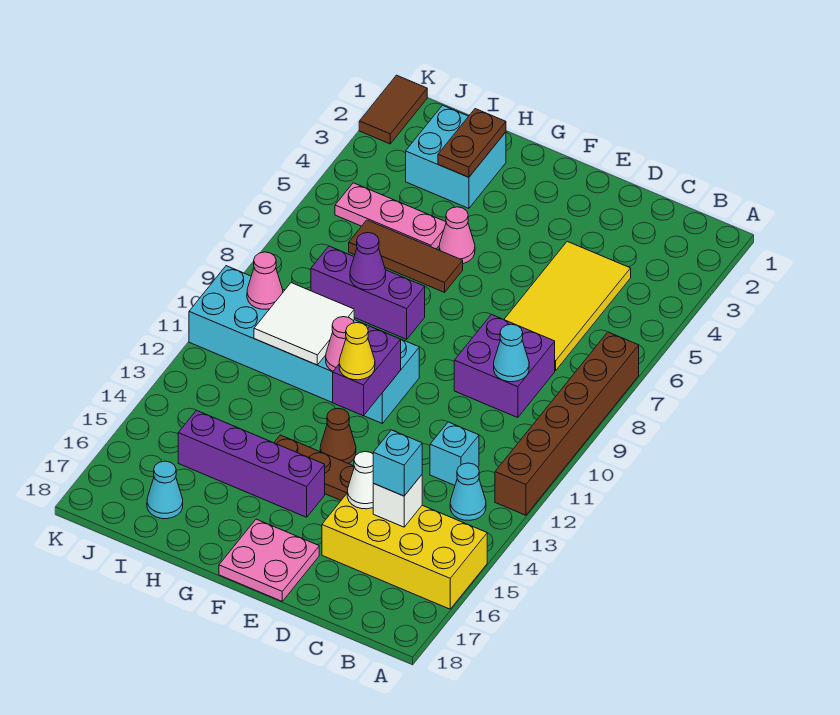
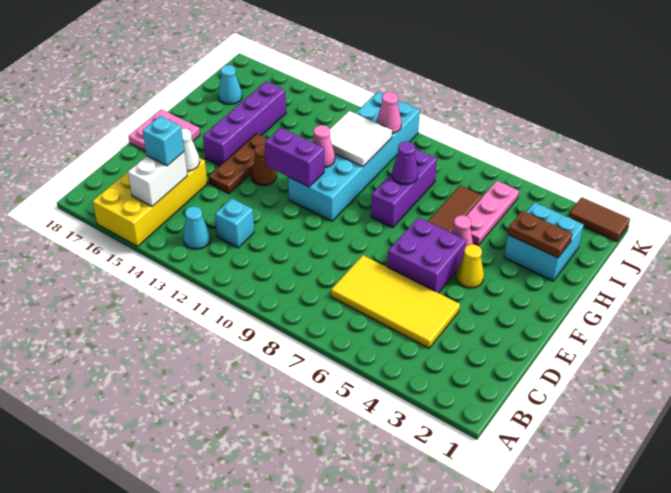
brown 1x6 brick [495,332,639,515] -> none
purple 2x2 brick [454,314,555,418] -> purple 2x2 brick moved to [387,217,466,293]
cyan 1x1 cone [494,324,529,382] -> none
white 1x1 brick [373,475,422,527] -> white 1x2 brick [128,152,187,206]
yellow 1x1 cone [339,323,375,380] -> yellow 1x1 cone moved to [456,244,484,288]

